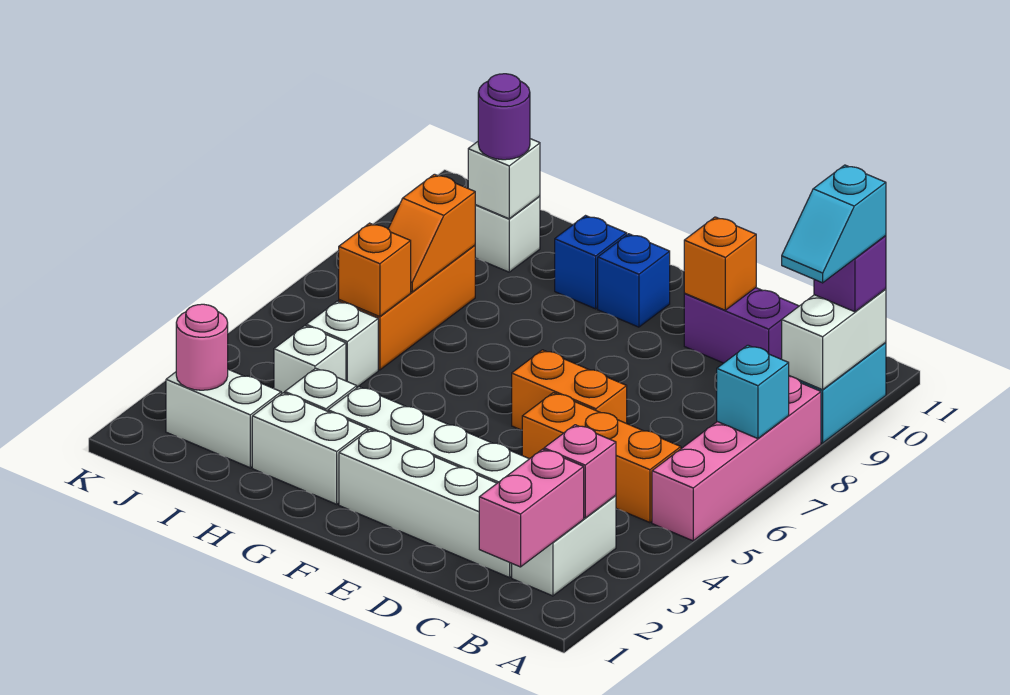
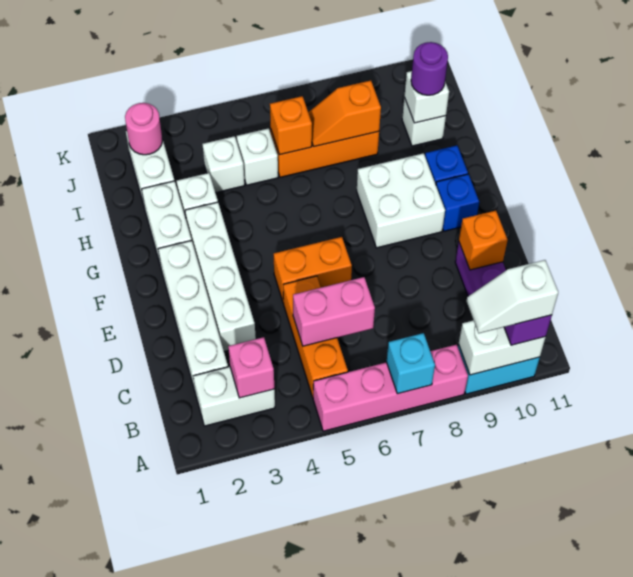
cyan 1x2 slope [782,165,886,283] -> white 1x2 slope [467,260,558,333]
pink 1x2 brick [479,449,584,567] -> pink 1x2 brick moved to [293,277,375,346]
orange 1x2 brick [512,350,627,430] -> orange 1x2 brick turned to [274,237,352,303]
none -> white 2x2 brick [357,153,445,248]

